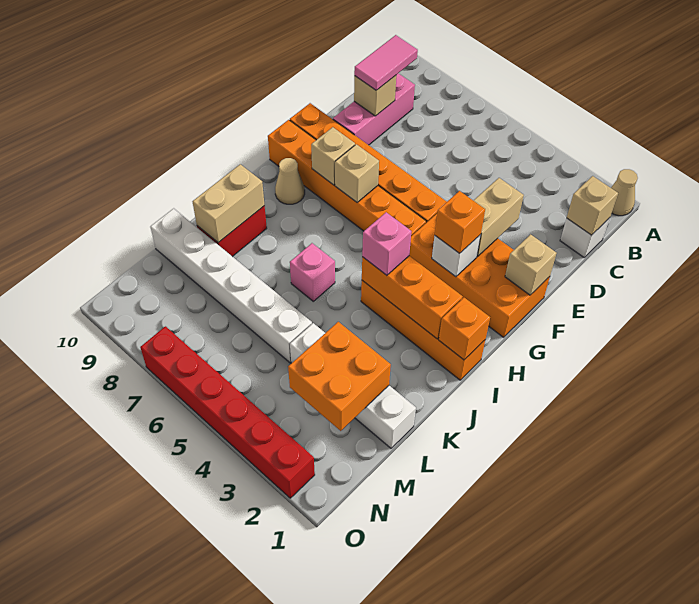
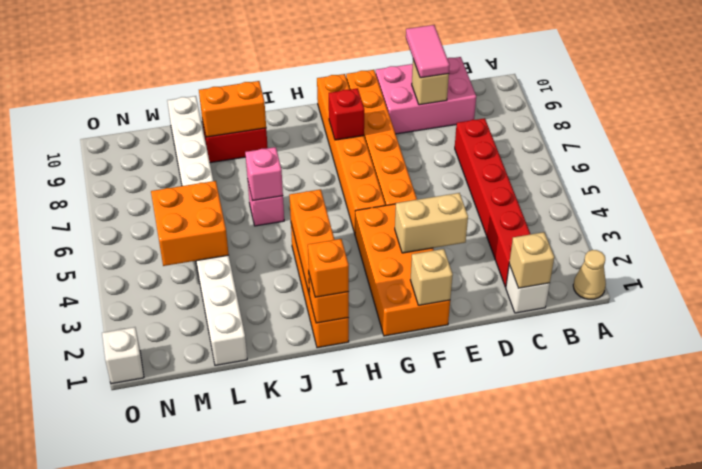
pink 1x3 brick [333,73,415,145] -> pink 2x3 brick [376,57,476,134]
pink 1x2 tile [354,35,418,90] -> pink 1x2 tile turned to [406,25,449,78]
white 1x1 brick [432,235,481,277] -> white 1x1 brick moved to [102,327,144,384]
orange 1x1 brick [435,191,485,253] -> orange 1x1 brick moved to [308,239,349,297]
tan 1x1 brick [335,144,379,202] -> none
tan 1x1 brick [311,127,355,185] -> red 1x1 brick [329,88,364,140]
tan 1x1 cone [275,158,305,204] -> none
pink 1x1 brick [362,212,411,275] -> pink 1x1 brick moved to [245,147,283,201]
tan 1x2 brick [193,164,264,243] -> orange 1x2 brick [199,81,266,137]
orange 2x2 brick [288,322,391,431] -> orange 2x2 brick moved to [151,181,229,266]
red 1x6 brick [140,326,315,498] -> red 1x6 brick moved to [455,118,530,287]

